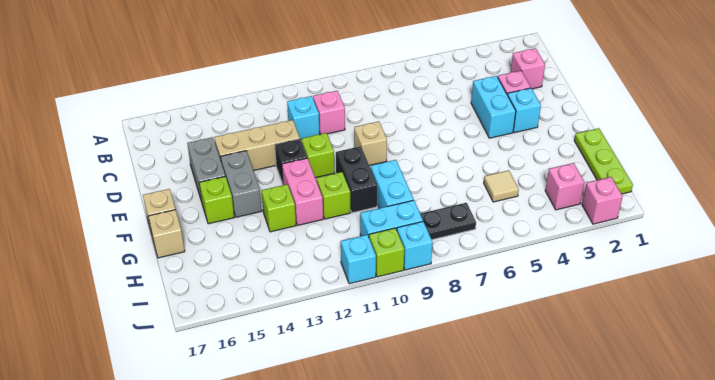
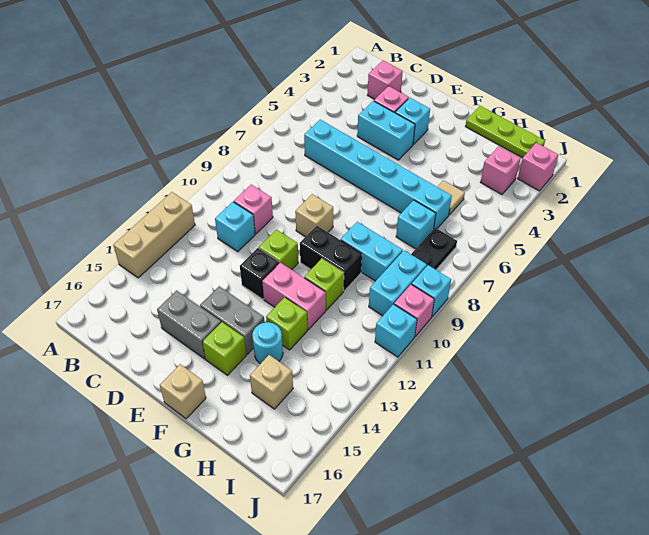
none -> cyan 1x6 brick [304,120,452,228]
tan 1x3 brick [214,120,300,171] -> tan 1x3 brick moved to [113,192,195,278]
none -> cyan 1x1 round brick [252,322,283,364]
tan 1x1 brick [148,210,185,258] -> tan 1x1 brick moved to [250,355,293,409]
none -> cyan 1x1 brick [396,200,436,249]
lime 1x1 brick [369,228,404,277] -> pink 1x1 brick [394,284,434,337]

